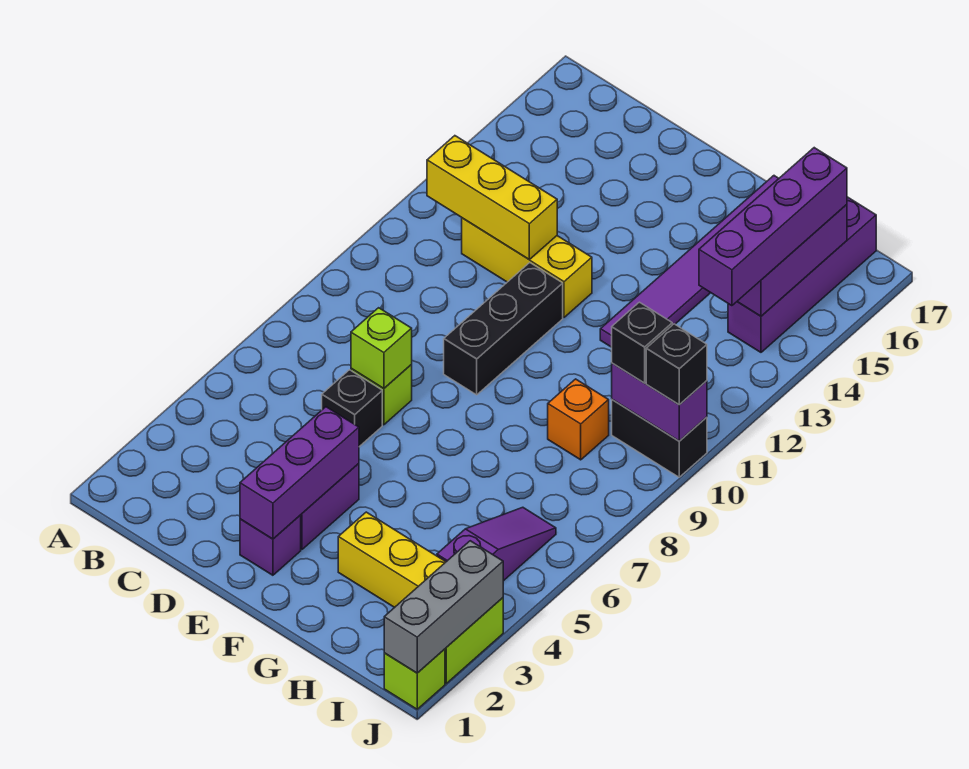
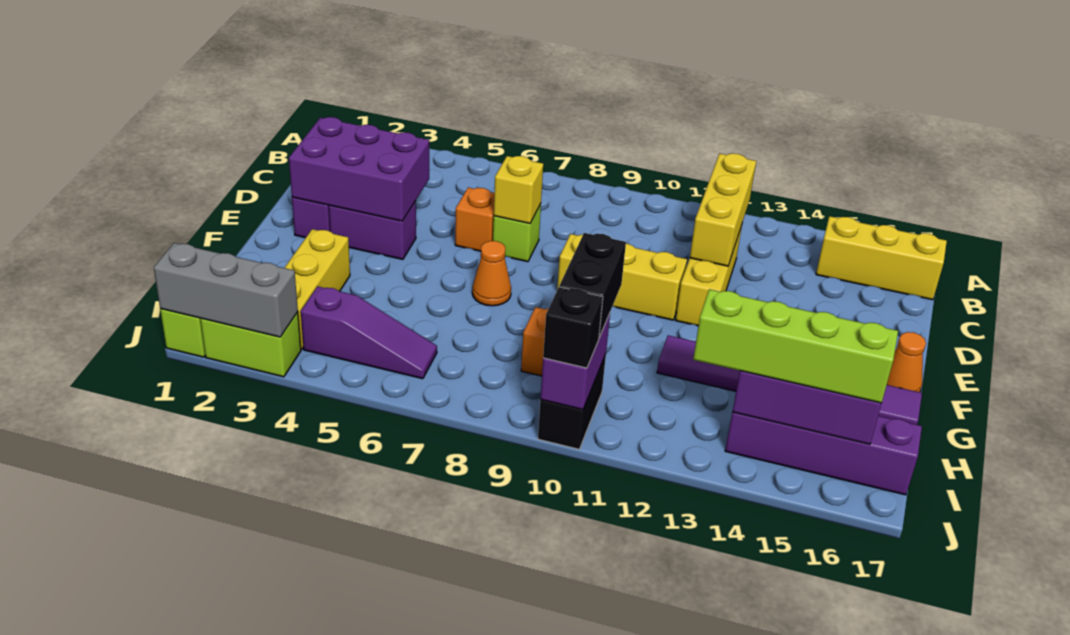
none -> yellow 1x3 brick [816,216,947,300]
black 1x1 brick [322,370,382,447] -> orange 1x1 brick [455,188,494,251]
lime 1x1 brick [351,308,412,389] -> yellow 1x1 brick [494,156,543,223]
purple 1x3 brick [240,407,359,539] -> purple 2x3 brick [289,117,429,221]
black 1x3 brick [444,263,563,395] -> yellow 1x3 brick [557,234,687,320]
none -> orange 1x1 cone [472,241,511,306]
none -> orange 1x1 cone [887,332,926,392]
black 1x1 brick [612,302,672,383] -> black 1x2 brick [559,233,626,338]
purple 1x4 brick [699,148,847,306] -> lime 1x4 brick [693,289,898,403]

